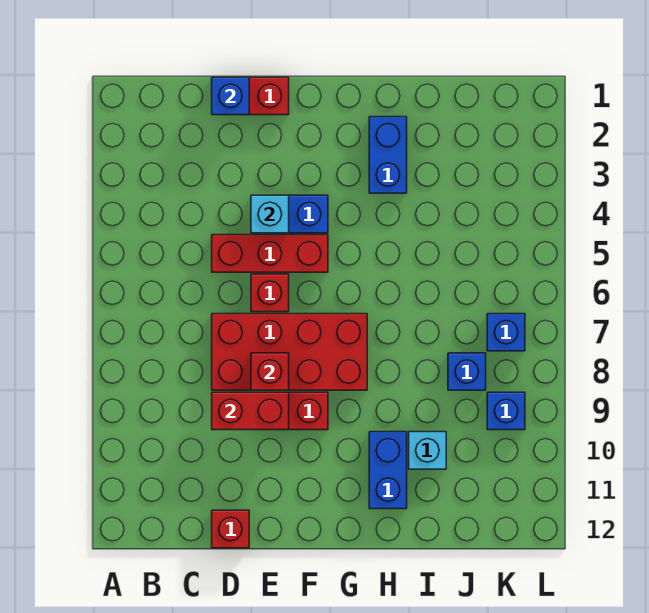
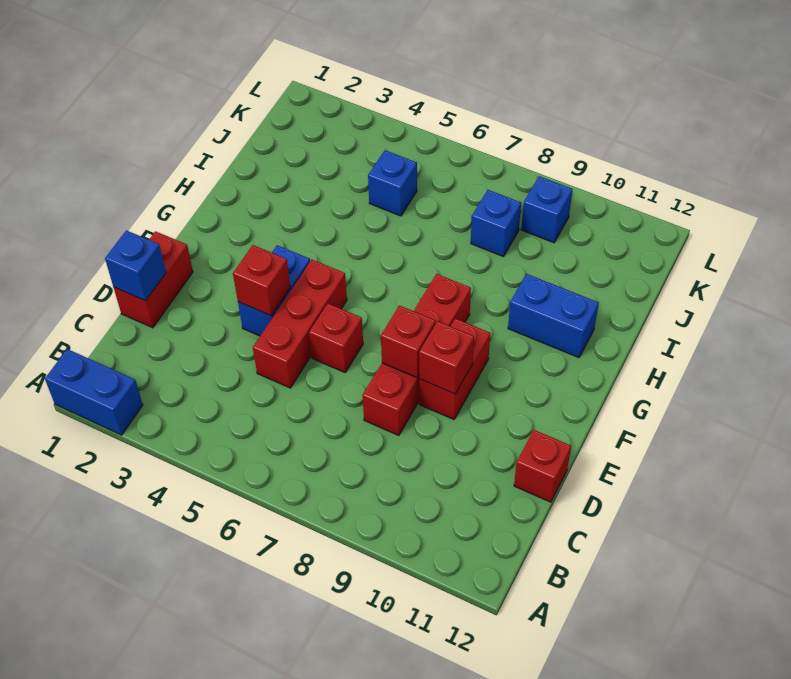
red 2x4 brick [212,314,367,390] -> red 1x4 brick [362,274,471,436]
red 1x2 brick [212,392,289,430] -> red 1x1 brick [419,321,474,394]
cyan 1x1 brick [251,195,289,233] -> red 1x1 brick [233,245,290,316]
blue 1x2 brick [369,117,407,193] -> blue 1x2 brick moved to [45,349,143,435]
cyan 1x1 brick [409,432,446,469] -> none
blue 1x1 brick [487,314,525,351] -> blue 1x1 brick moved to [368,150,417,216]

